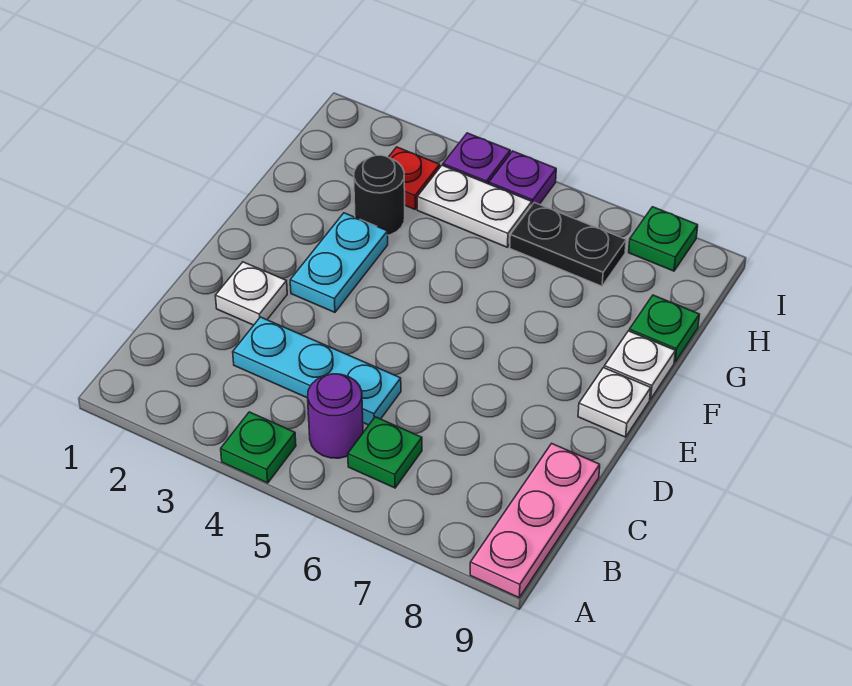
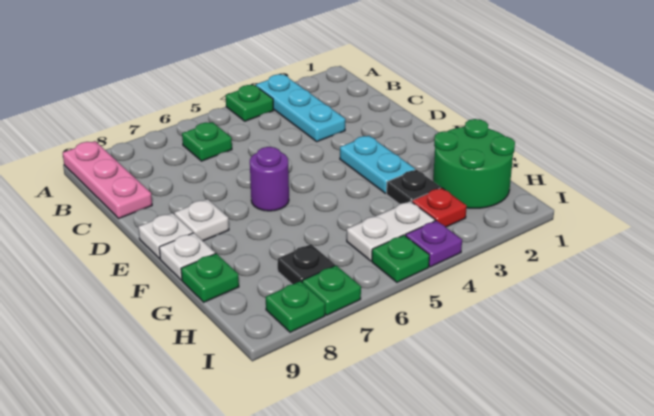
purple 1x1 round brick [308,374,363,458] -> purple 1x1 round brick moved to [250,147,289,211]
cyan 1x3 plate [233,317,401,425] -> cyan 1x3 plate turned to [256,74,345,142]
white 1x1 plate [215,262,287,325] -> white 1x1 plate moved to [174,199,229,241]
none -> green 2x2 round brick [433,119,515,208]
black 1x1 round brick [354,155,405,235] -> black 1x1 plate [387,170,440,204]
black 1x2 plate [510,203,626,286] -> black 1x1 plate [278,244,335,284]
purple 1x1 plate [489,151,556,204] -> green 1x1 plate [372,235,429,282]
none -> green 1x1 plate [302,265,361,315]

